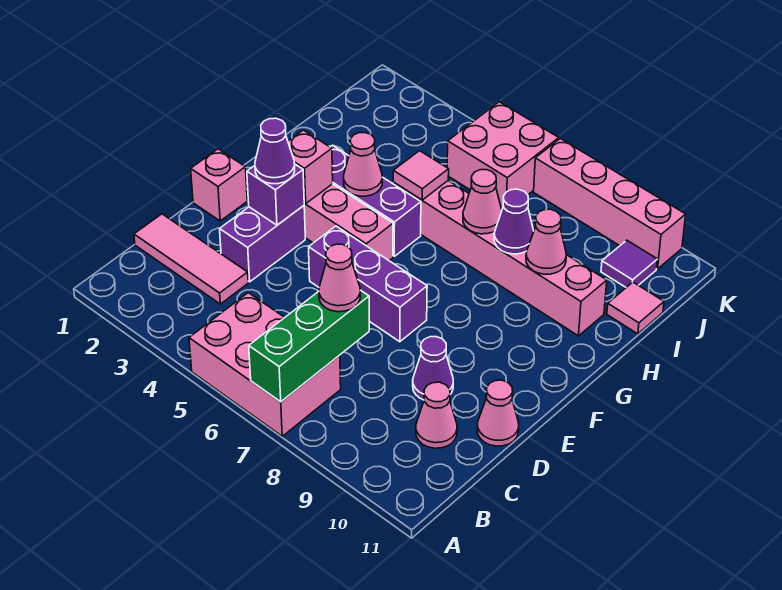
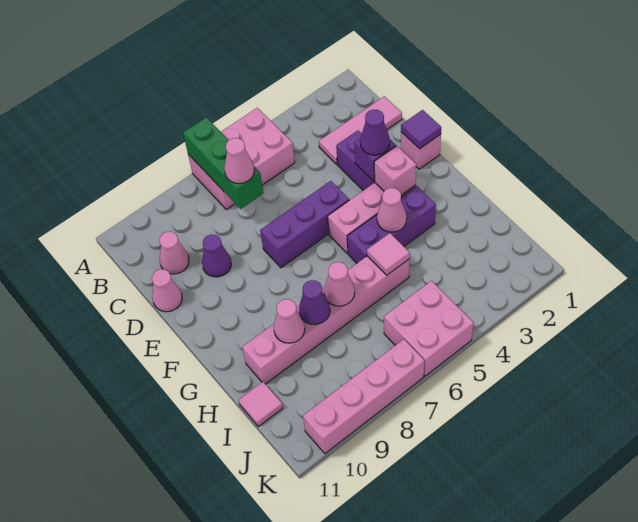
purple 1x1 tile [601,240,657,287] -> purple 1x1 tile moved to [401,110,441,149]

